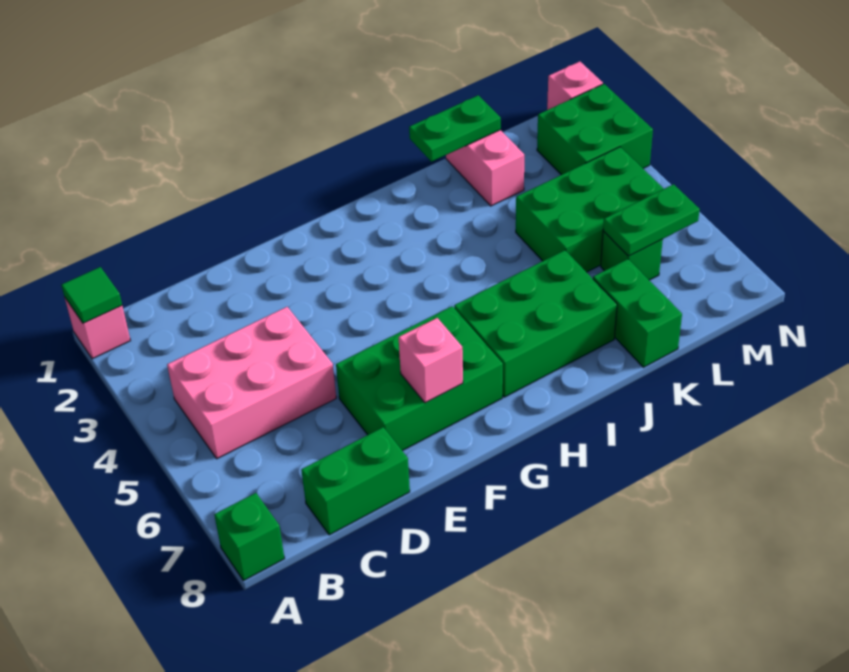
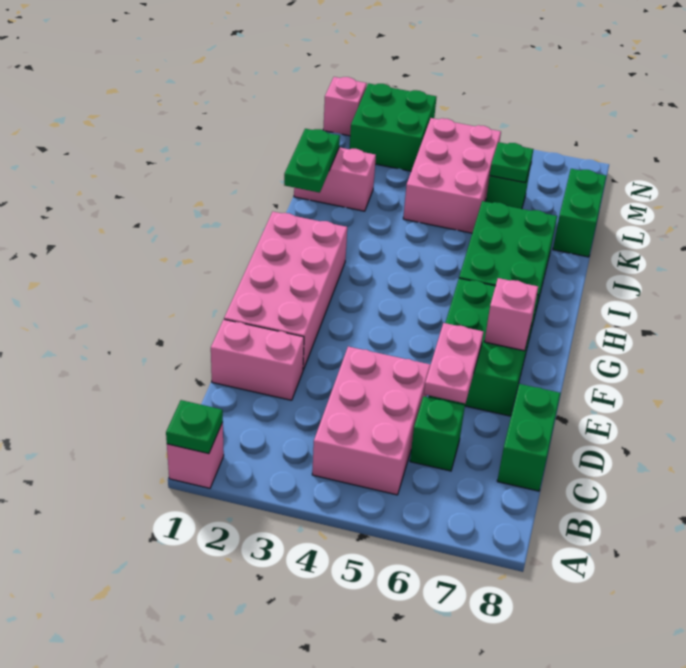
green 1x1 tile [62,267,122,323] -> green 1x1 plate [166,400,223,454]
green 1x1 brick [214,493,285,581] -> green 1x1 brick moved to [410,396,465,471]
none -> pink 1x2 brick [211,319,304,400]
none -> pink 1x2 plate [424,323,484,403]
none -> pink 2x4 brick [224,212,347,370]
green 2x3 brick [516,147,664,272] -> pink 2x3 brick [403,118,501,233]
green 1x2 brick [593,259,682,367] -> green 1x2 brick turned to [553,169,606,257]
green 1x2 plate [603,184,700,256] -> green 1x1 plate [490,142,534,183]

